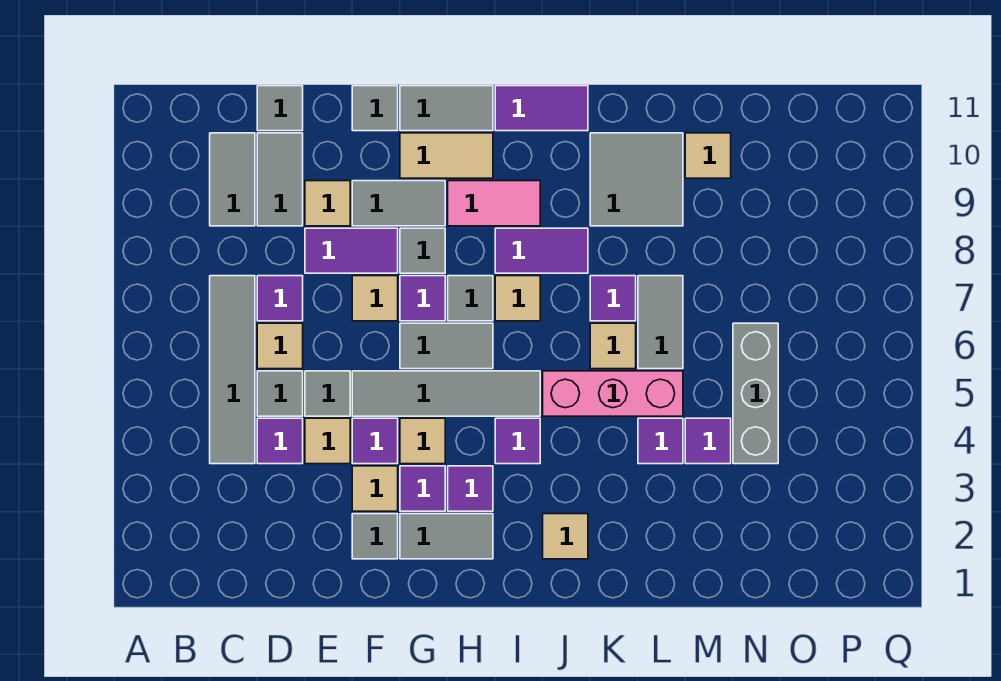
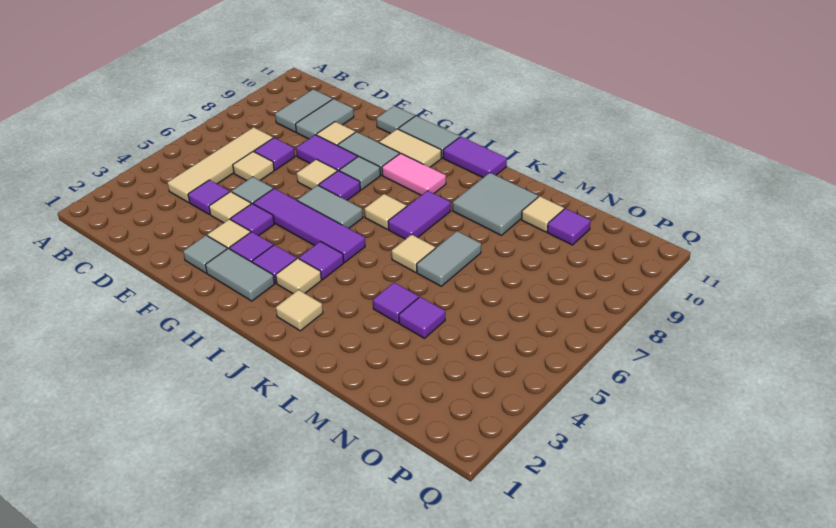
grey 1x4 tile [210,276,255,464] -> tan 1x4 tile [168,127,273,202]
grey 1x1 tile [257,371,303,416] -> none
grey 1x1 tile [257,86,303,131] -> none
grey 1x4 tile [352,371,540,416] -> purple 1x4 tile [253,189,365,262]
tan 1x1 tile [400,418,445,464] -> tan 1x1 tile moved to [276,258,321,294]
grey 1x1 tile [448,276,493,321] -> none
purple 1x2 tile [495,228,588,273] -> purple 1x2 tile turned to [388,191,451,239]
pink 1x3 brick [543,371,683,416] -> none
purple 1x1 tile [590,276,636,321] -> purple 1x1 tile moved to [547,208,591,245]
grey 1x3 brick [733,323,778,464] -> none

